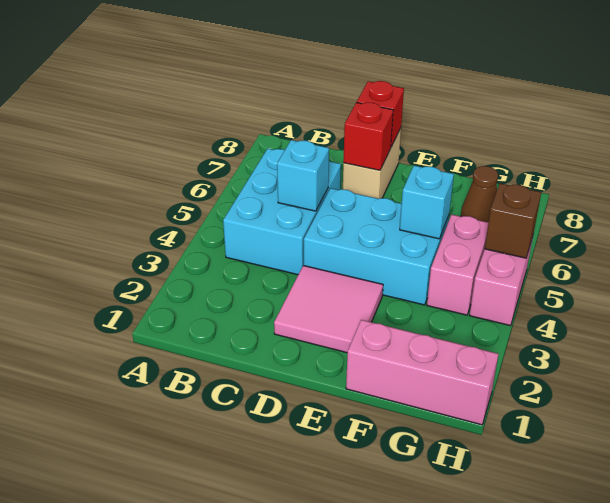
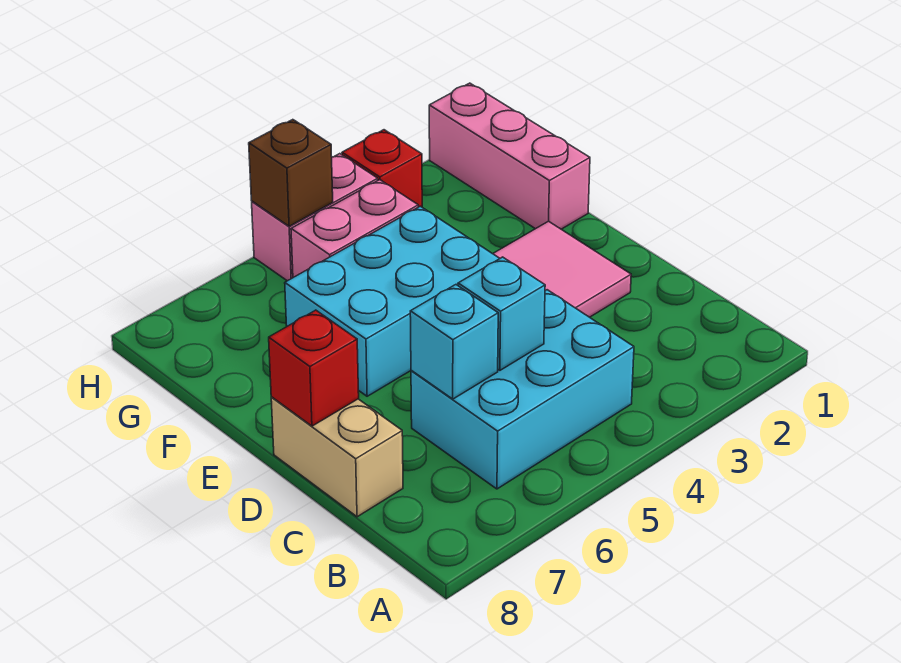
cyan 2x3 brick [304,188,449,305] -> cyan 2x3 brick turned to [285,206,500,396]
tan 1x2 brick [343,128,401,199] -> tan 1x2 brick turned to [271,397,403,517]
red 1x1 brick [343,102,393,170] -> red 1x1 brick moved to [342,130,422,207]
cyan 1x1 brick [400,166,454,239] -> cyan 1x1 brick moved to [410,285,498,399]
brown 1x1 cone [461,166,498,223] -> none

